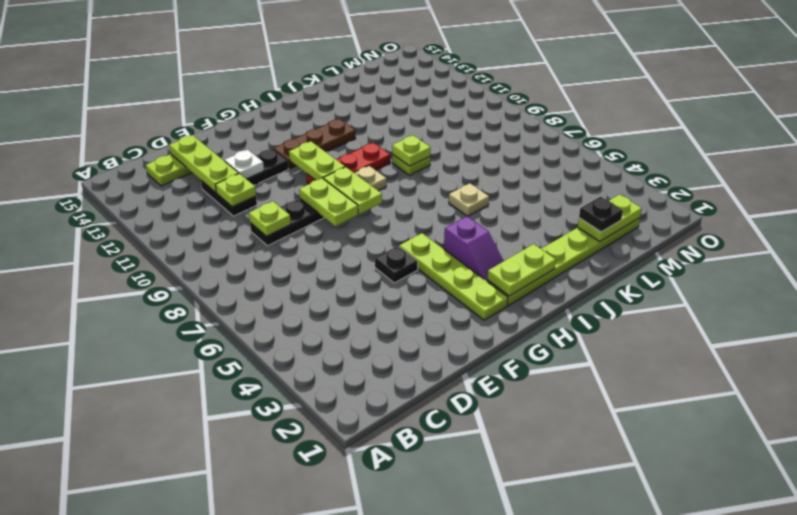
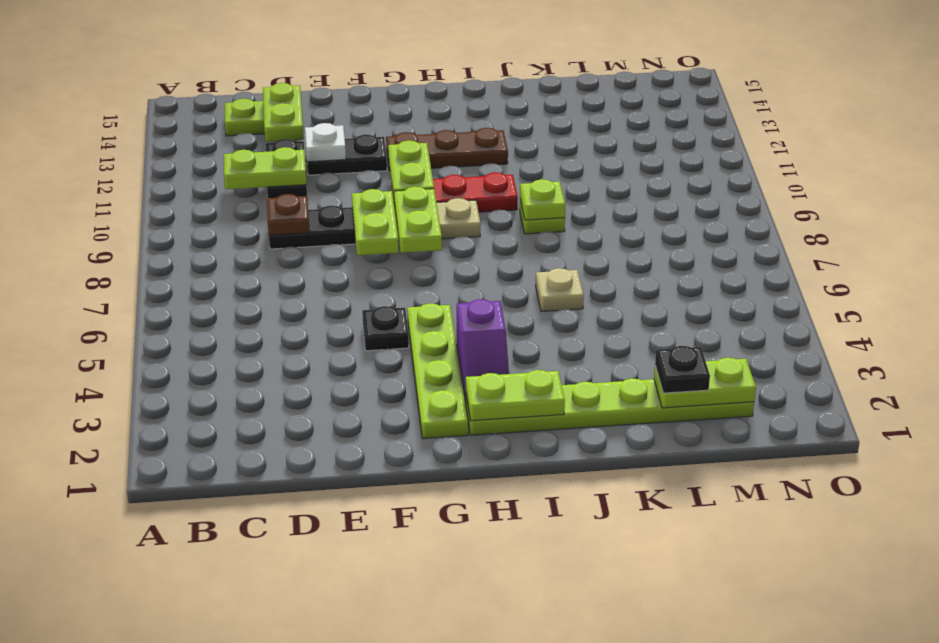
lime 1x1 plate [249,201,291,236] -> brown 1x1 plate [267,194,310,235]
lime 1x1 plate [215,174,256,207] -> lime 1x2 plate [224,147,307,189]
lime 1x3 plate [169,135,239,192] -> lime 1x2 plate [263,83,304,142]

